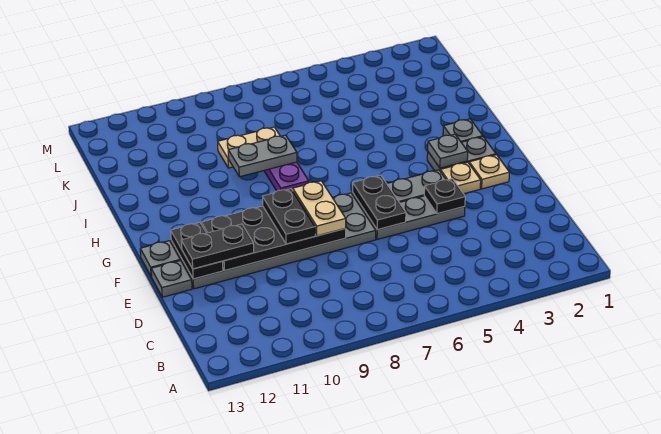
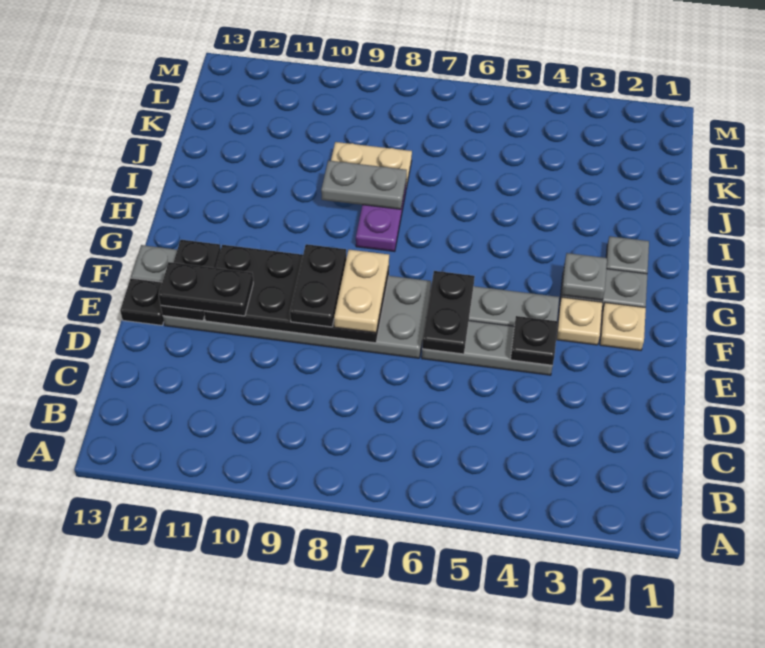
grey 1x1 plate [151,260,192,297] -> black 1x1 plate [120,278,164,325]

